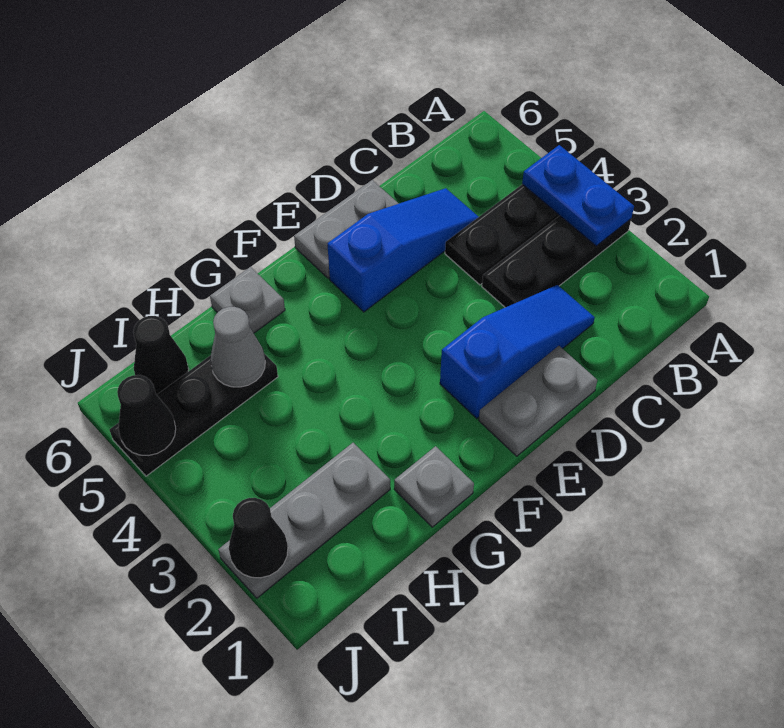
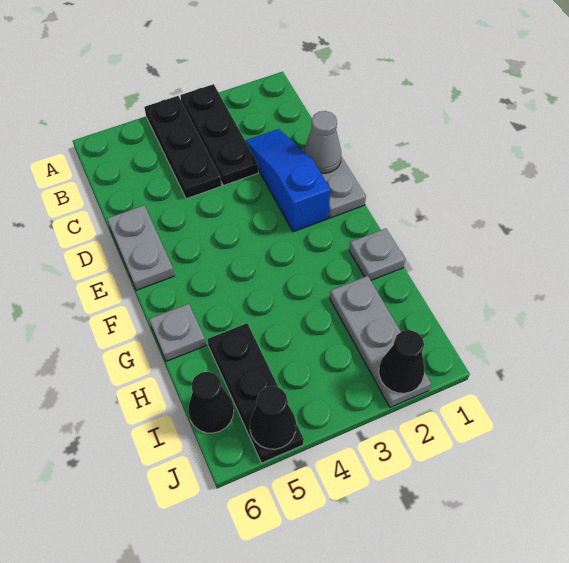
blue 1x2 plate [522,145,634,246] -> none
blue 1x3 slope [327,188,479,312] -> none
grey 1x1 cone [210,307,265,387] -> grey 1x1 cone moved to [304,111,341,173]

